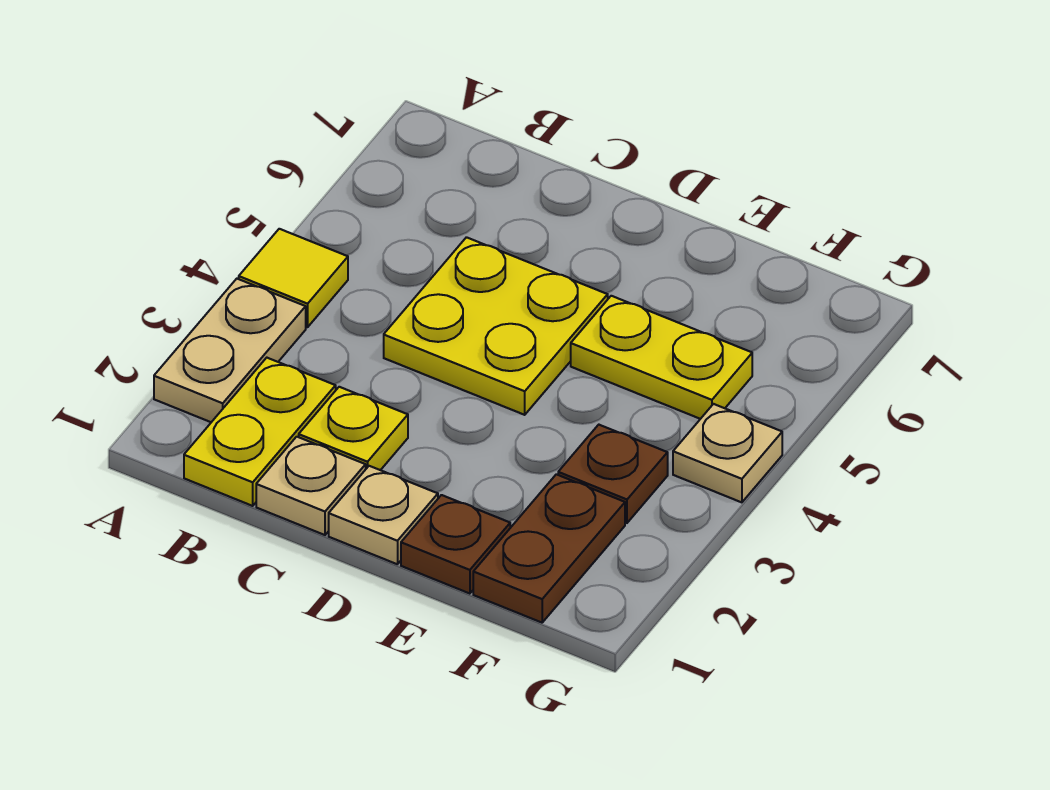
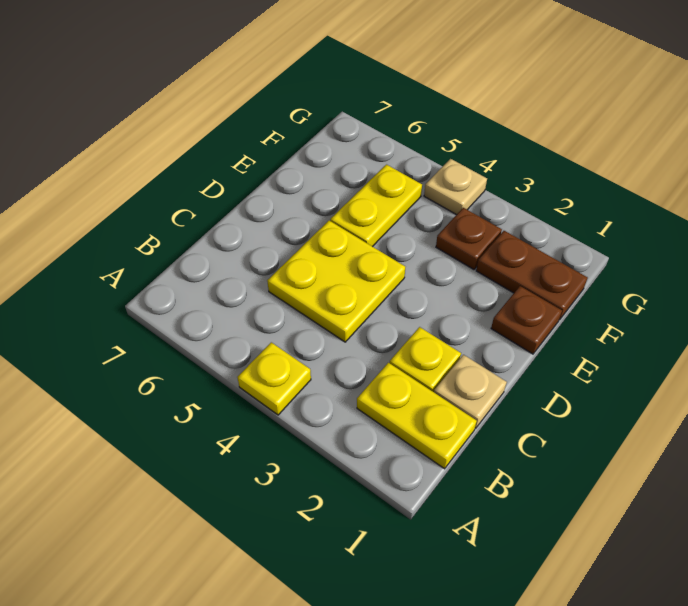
tan 1x2 plate [154,279,306,422] -> none
yellow 1x1 tile [239,229,348,327] -> yellow 1x1 plate [237,342,311,415]
tan 1x1 plate [329,466,438,564] -> none

